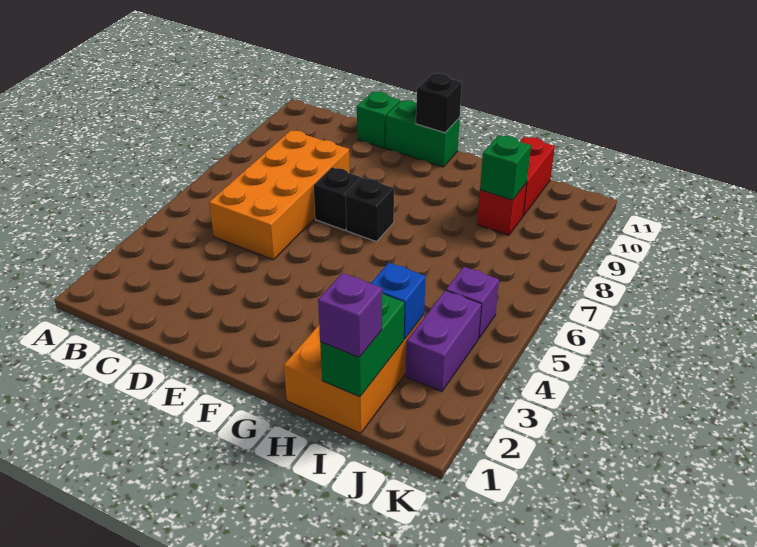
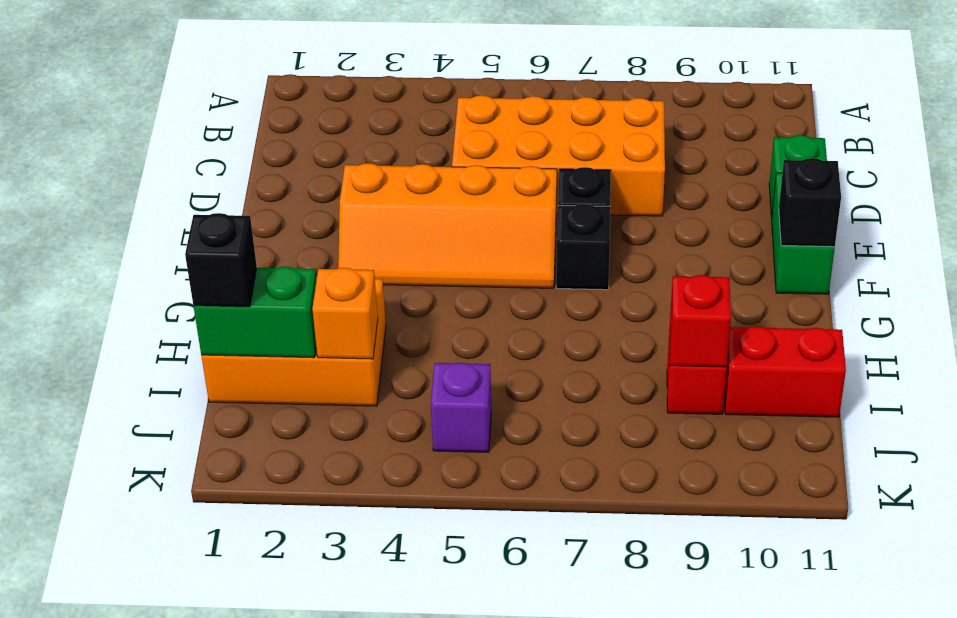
none -> orange 2x4 slope [338,163,557,288]
purple 1x1 brick [318,273,382,357] -> black 1x1 brick [185,213,257,307]
blue 1x1 brick [371,263,426,339] -> orange 1x1 brick [312,268,378,359]
green 1x1 brick [480,135,531,200] -> red 1x1 brick [670,275,731,367]
purple 1x2 brick [406,291,481,391] -> none

